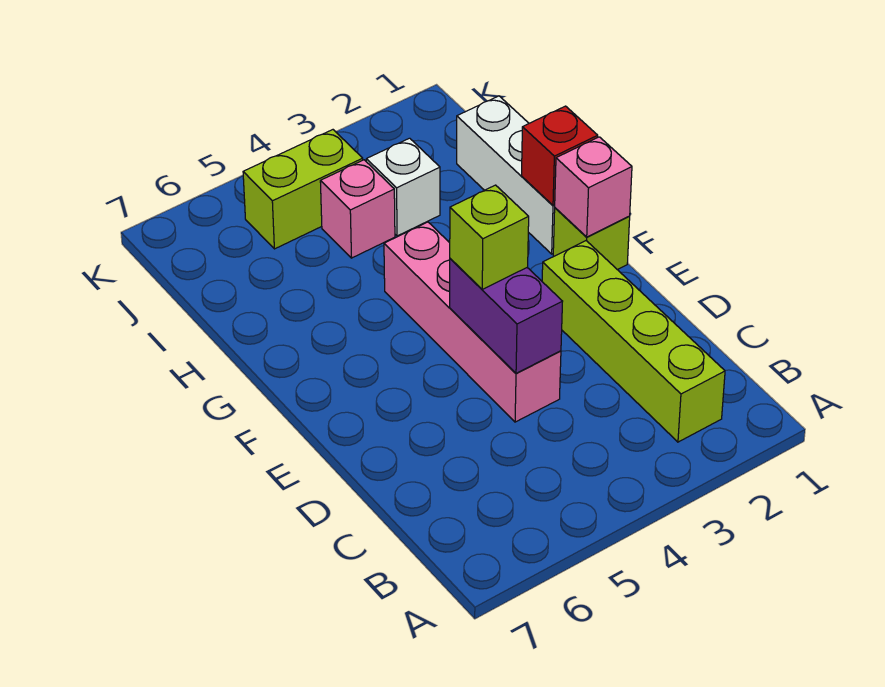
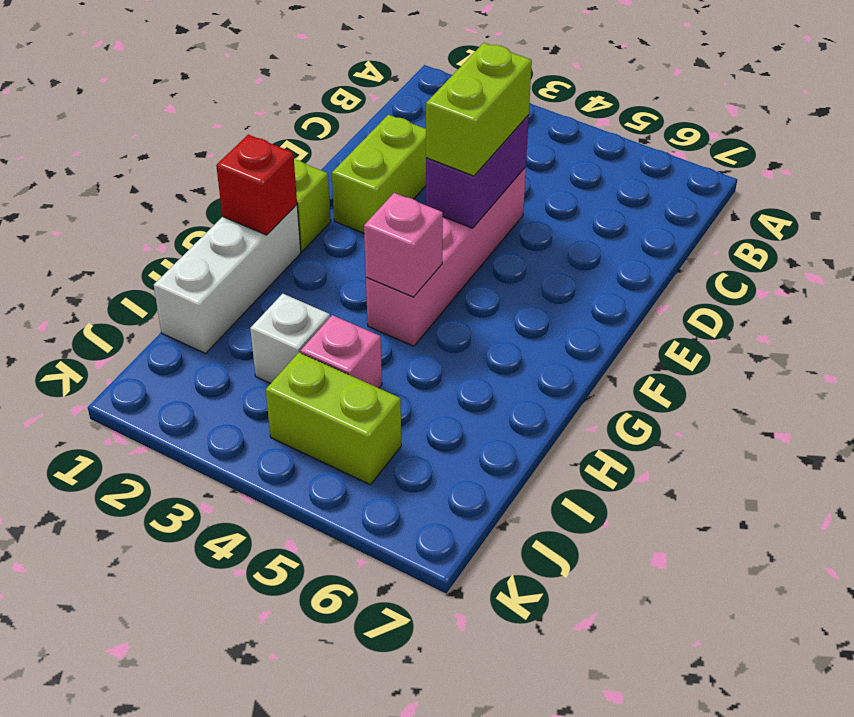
lime 1x4 brick [542,241,725,442] -> lime 1x2 brick [332,115,426,233]
lime 1x1 brick [450,185,529,289] -> lime 1x2 brick [426,43,532,176]
pink 1x1 brick [555,137,632,237] -> pink 1x1 brick moved to [364,193,443,297]

